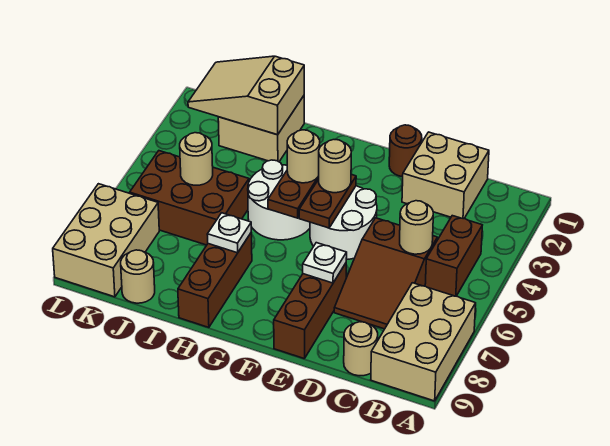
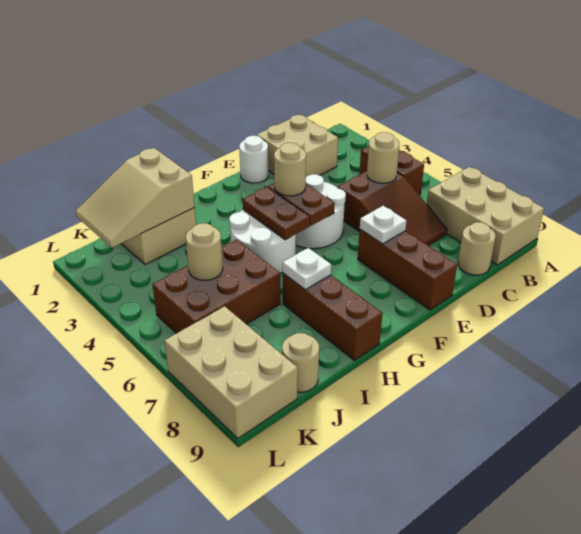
brown 1x1 round brick [389,125,422,177] -> white 1x1 round brick [239,136,268,183]
tan 1x1 round brick [287,130,320,183] -> none

